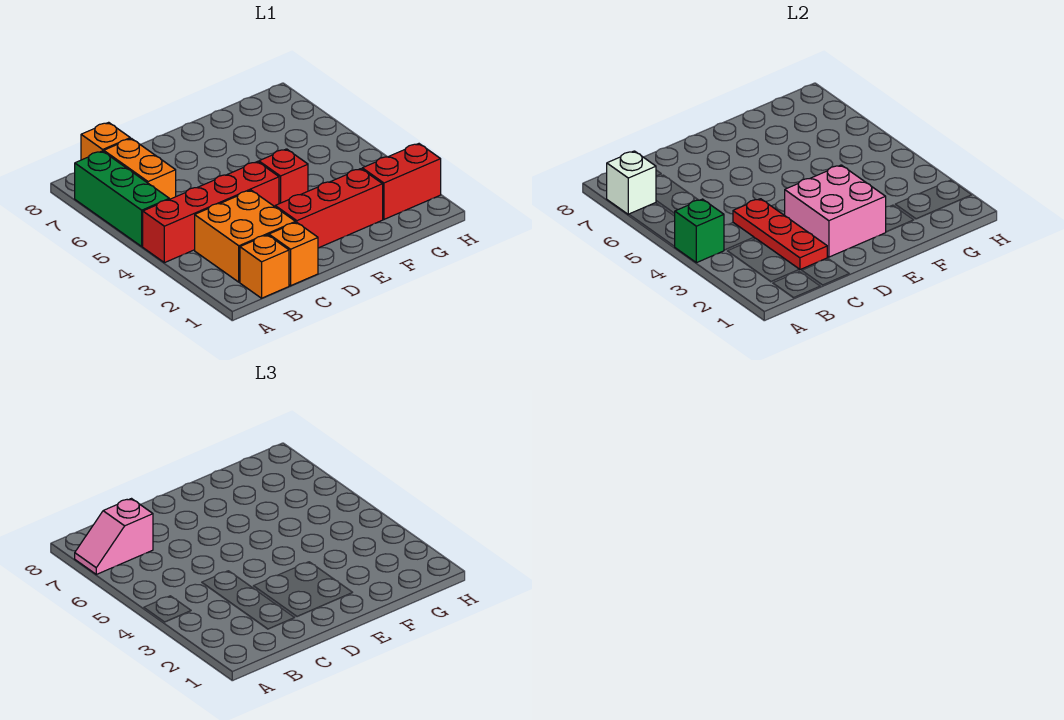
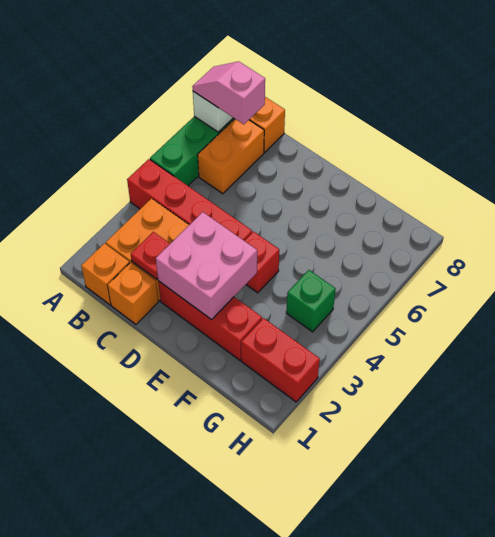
green 1x1 brick [674,199,724,263] -> green 1x1 brick moved to [286,270,336,332]
red 1x3 plate [733,199,827,270] -> red 1x1 plate [131,232,170,279]

